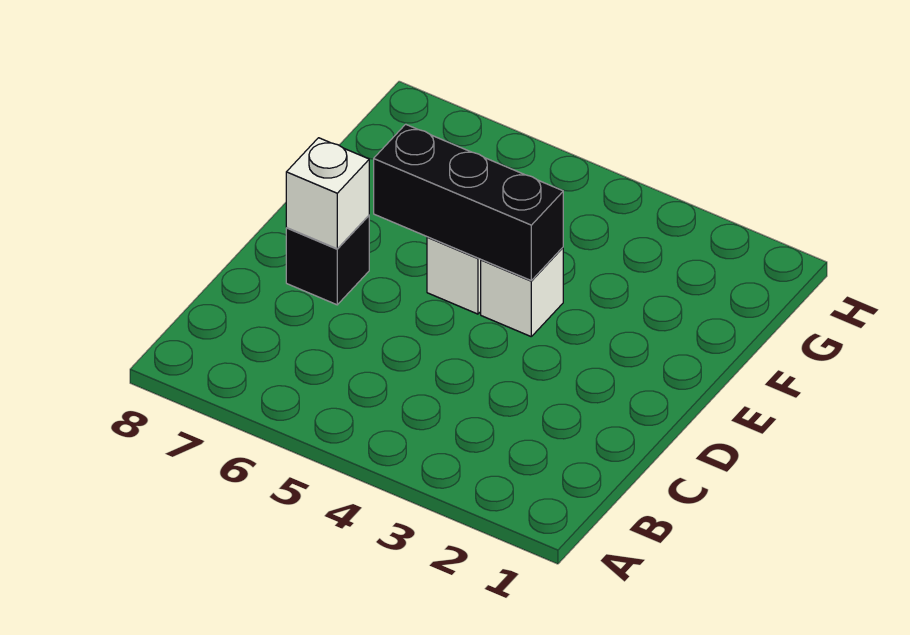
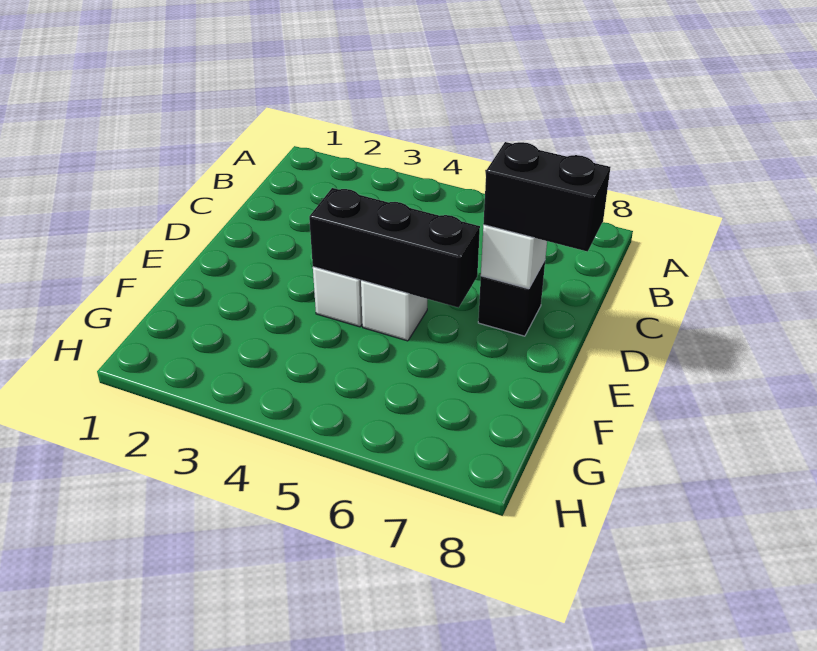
none -> black 1x2 brick [483,142,610,252]

